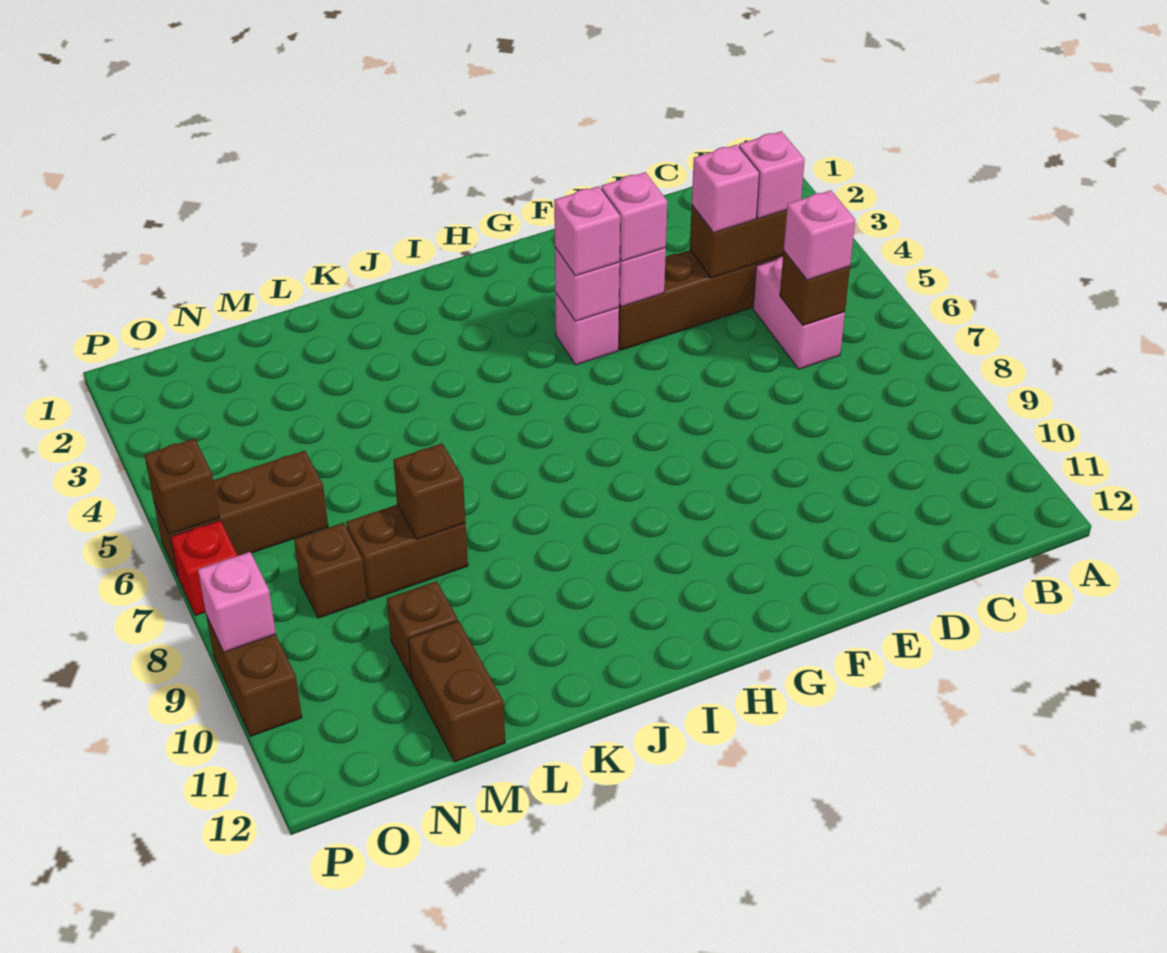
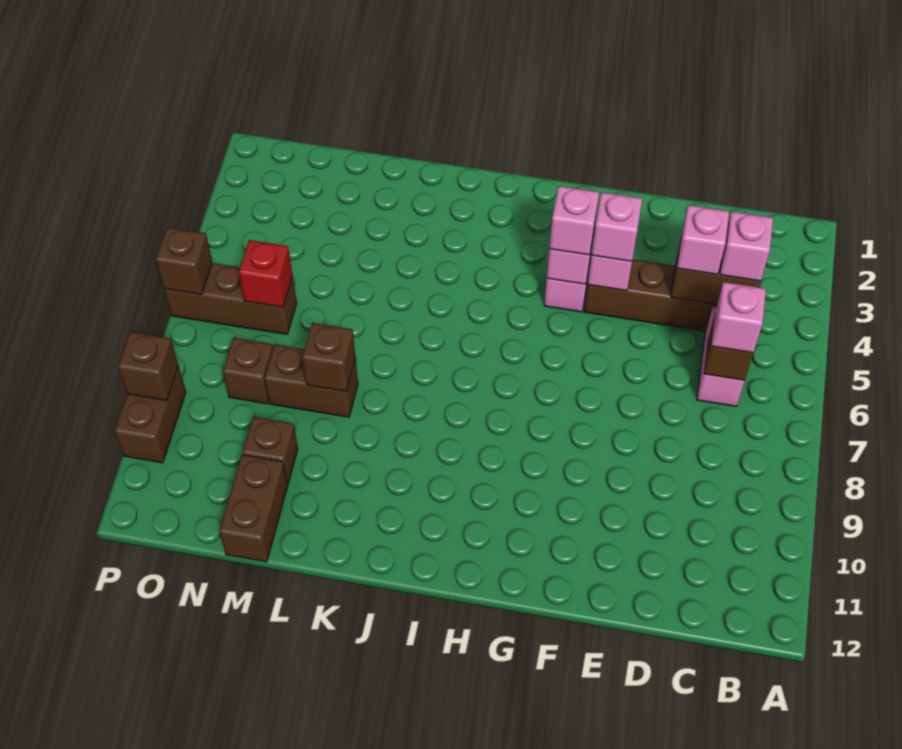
red 1x1 brick [171,520,238,616] -> red 1x1 brick moved to [239,240,293,307]
pink 1x1 brick [198,552,276,652] -> brown 1x1 brick [118,332,178,400]

